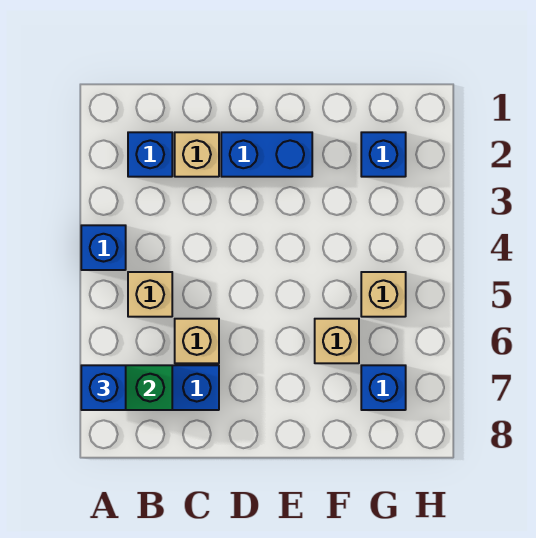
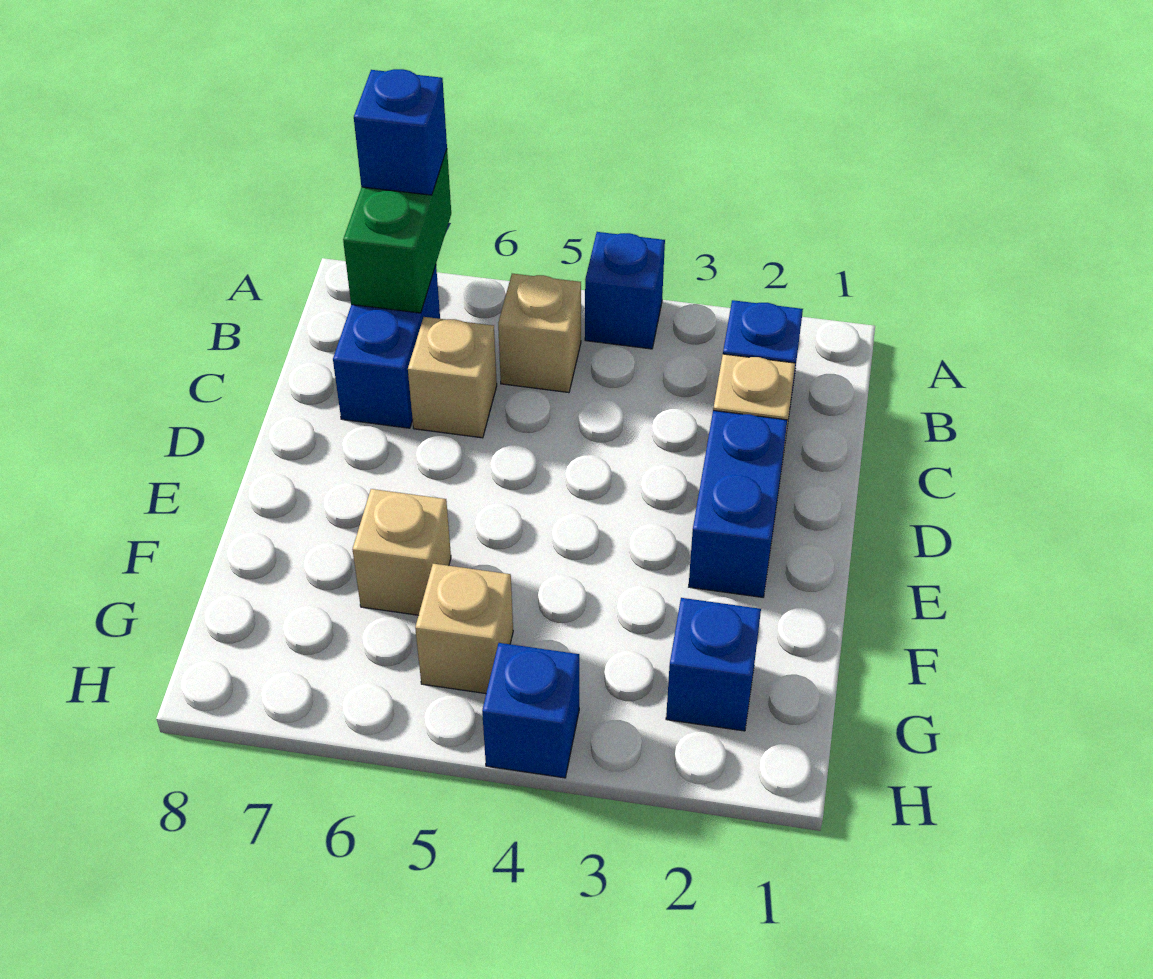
blue 1x1 brick [361,365,406,410] -> blue 1x1 brick moved to [482,643,579,778]

